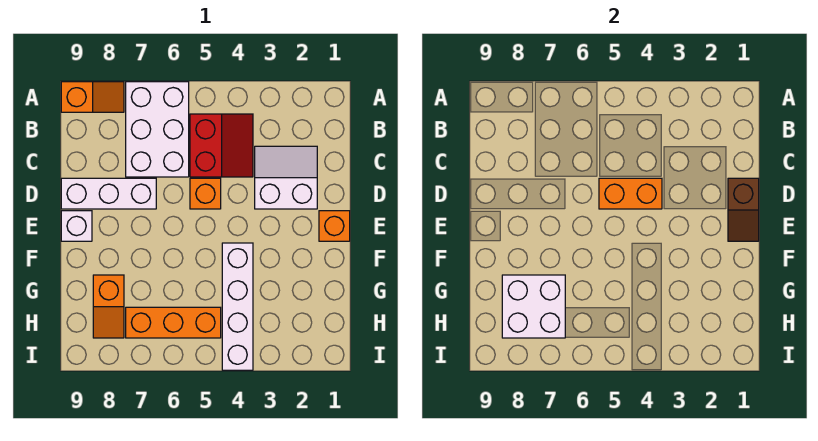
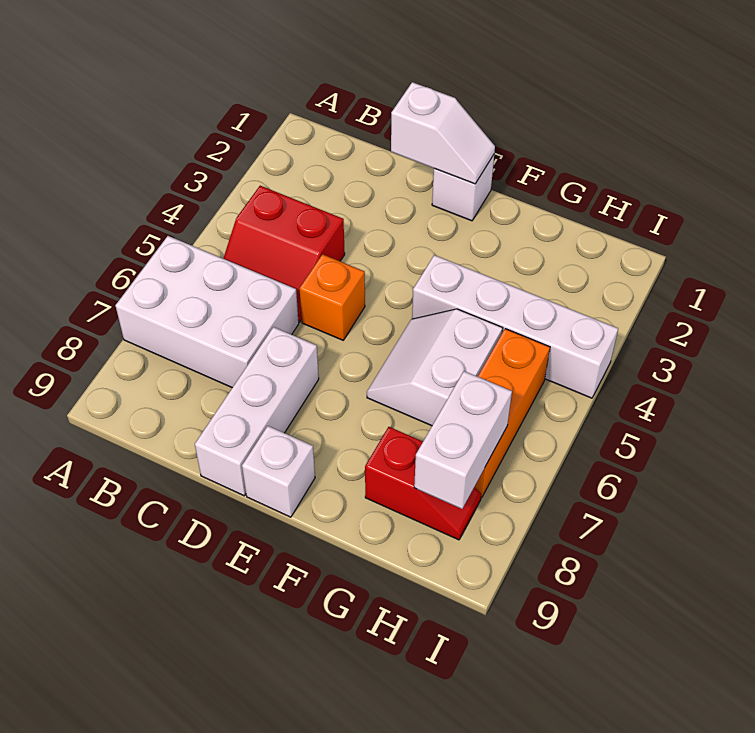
orange 1x2 slope [61,82,124,112] -> none
red 2x2 slope [190,114,253,177] -> red 2x2 slope turned to [223,186,345,322]
white 2x2 slope [255,146,317,209] -> white 2x2 slope moved to [367,309,502,426]
brown 1x2 slope [728,178,759,241] -> white 1x2 slope [391,82,495,184]
orange 1x2 brick [599,178,662,209] -> none
orange 1x1 brick [319,211,350,241] -> white 1x1 brick [432,155,494,221]
white 2x2 brick [502,275,565,338] -> white 1x2 brick [414,371,512,509]
orange 1x2 slope [93,275,124,338] -> red 1x2 slope [365,427,481,540]

